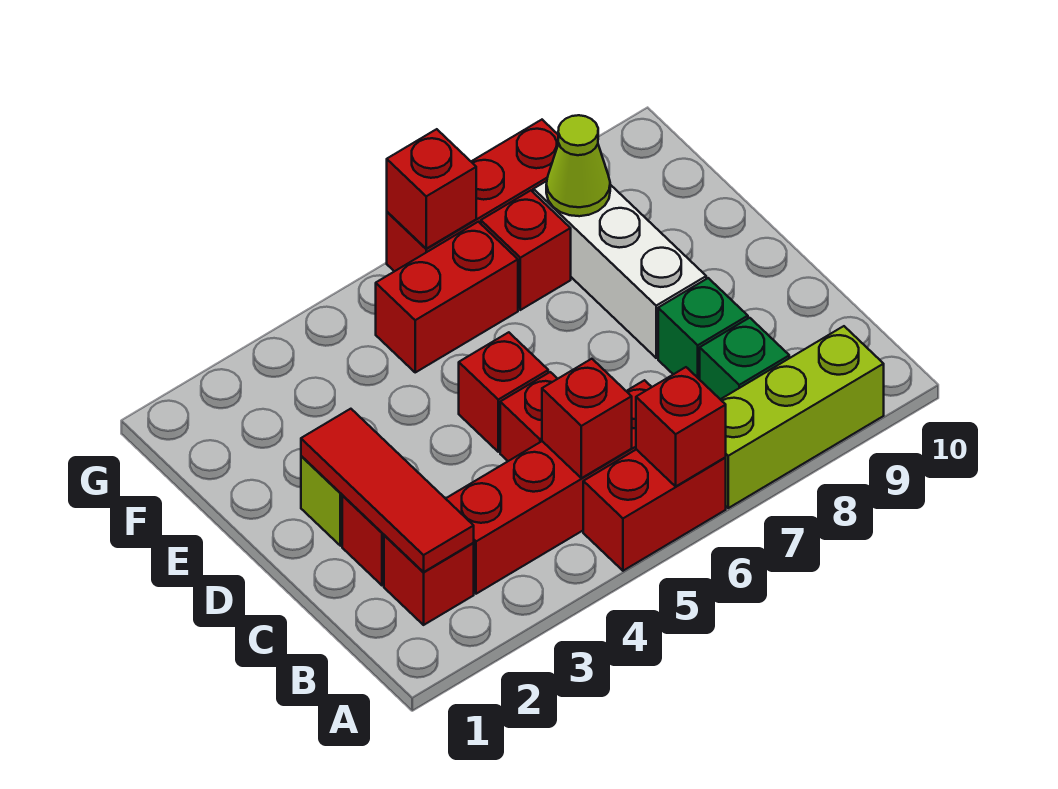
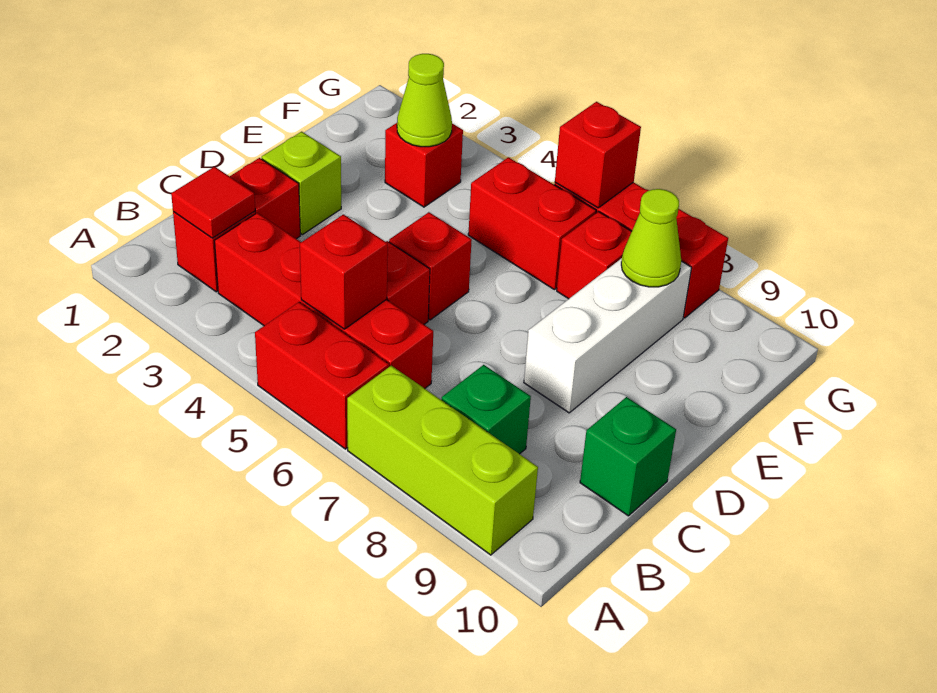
red 1x1 brick [636,367,726,486] -> red 1x1 brick moved to [385,123,463,207]
red 1x3 tile [301,409,474,572] -> red 1x1 tile [171,167,255,238]
green 1x1 brick [658,278,748,380] -> green 1x1 brick moved to [580,397,676,516]
none -> lime 1x1 cone [397,54,452,147]

